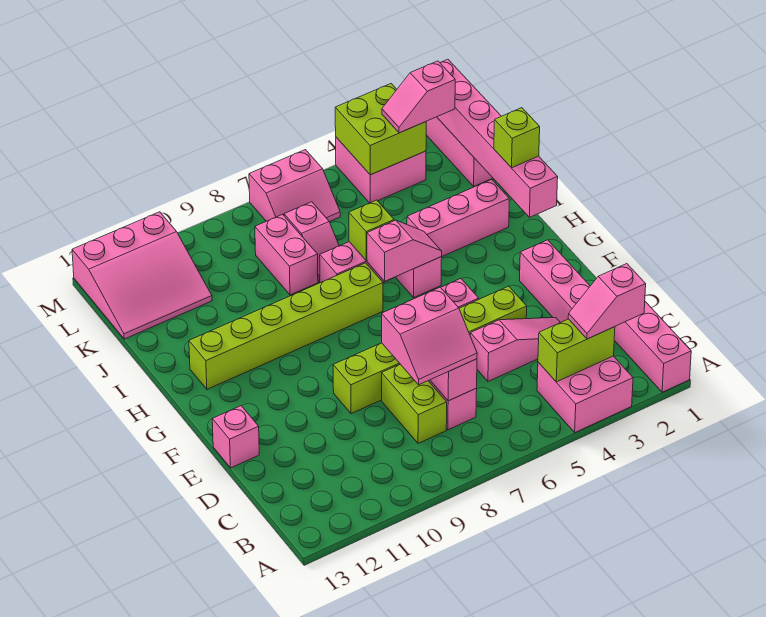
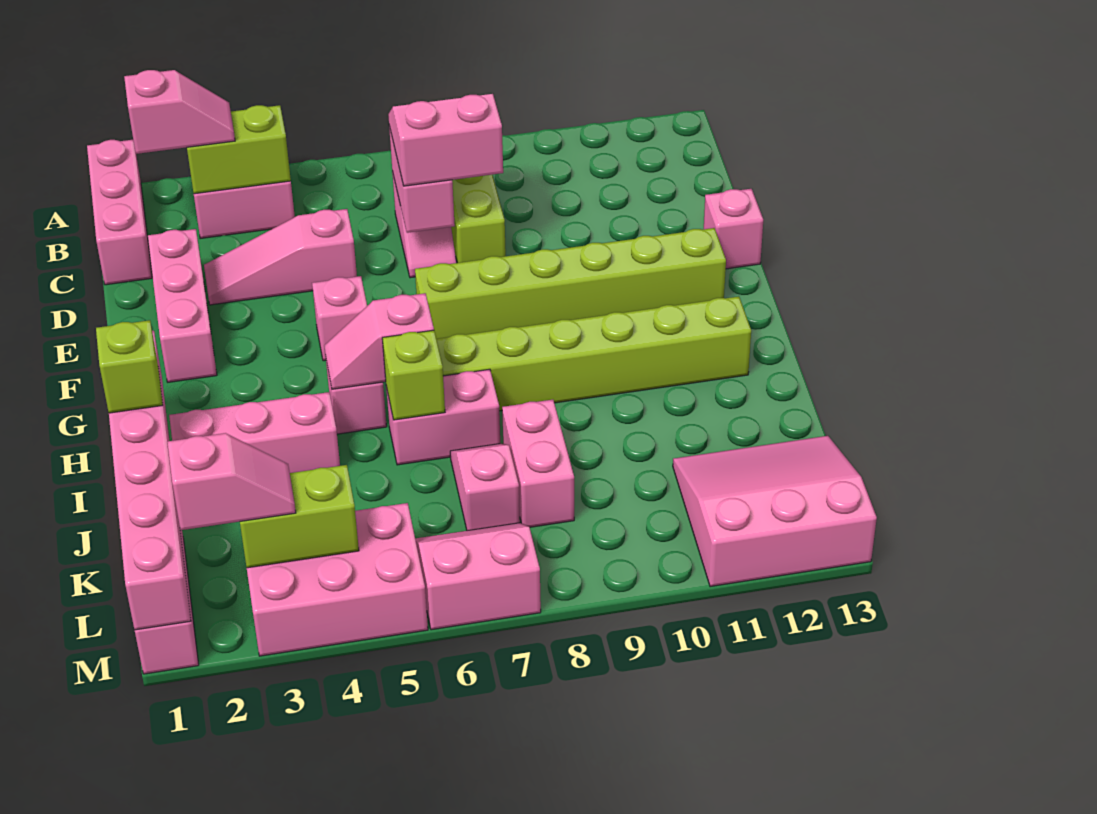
lime 1x6 brick [333,286,527,414] -> lime 1x6 brick moved to [415,228,726,339]
pink 2x2 brick [336,137,426,203] -> pink 2x3 brick [247,503,428,656]
lime 2x2 brick [335,84,426,175] -> lime 1x2 brick [240,465,359,568]

